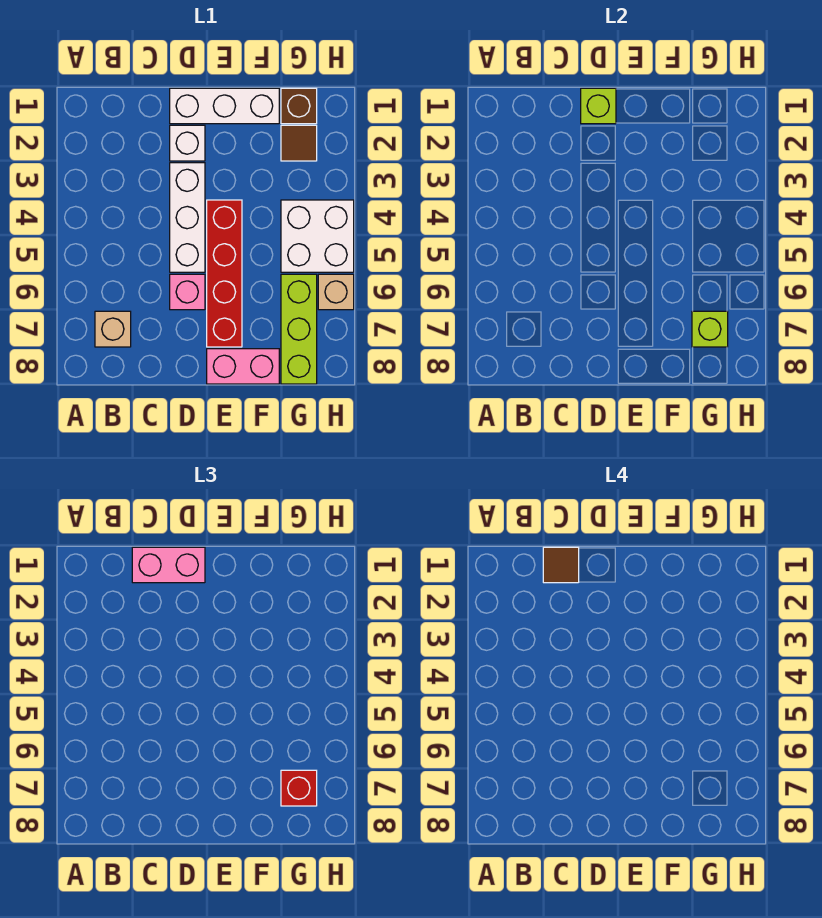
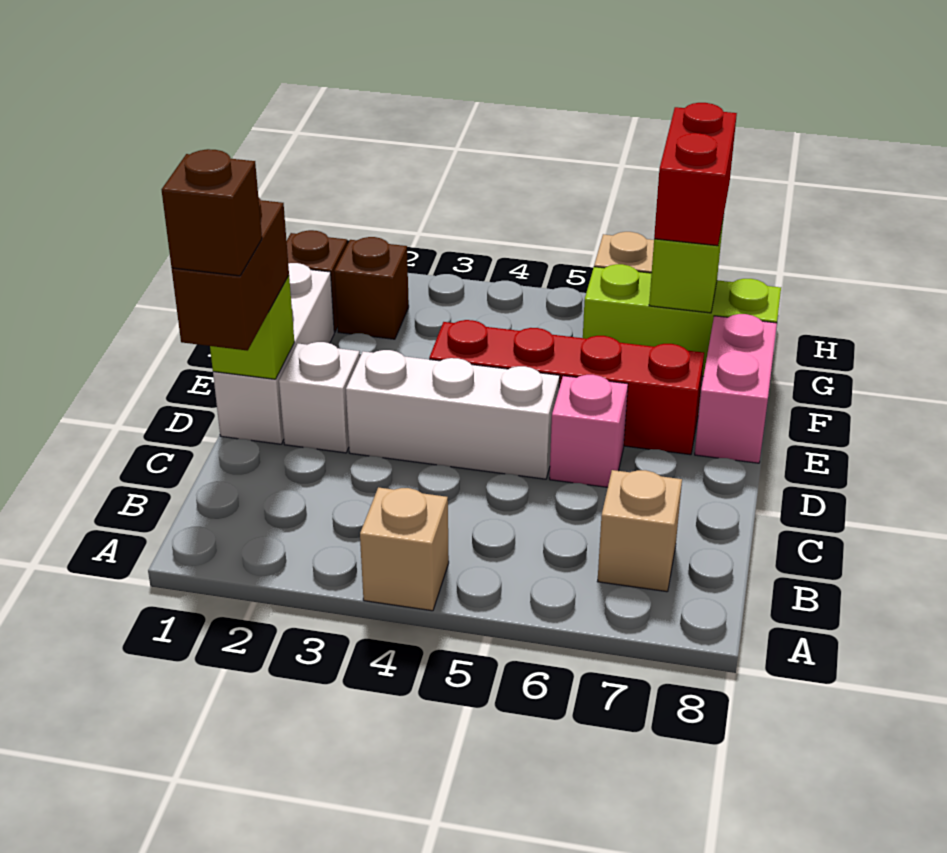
none -> tan 1x1 brick [360,487,449,611]
pink 1x2 brick [132,547,205,583] -> brown 1x2 brick [172,197,289,351]
brown 1x1 tile [543,547,579,583] -> brown 1x1 brick [161,149,262,276]
brown 1x1 tile [281,125,317,161] -> brown 1x1 brick [334,237,409,339]
white 2x2 brick [281,200,354,272] -> none
red 1x1 brick [281,770,317,806] -> red 1x2 brick [654,103,737,246]

